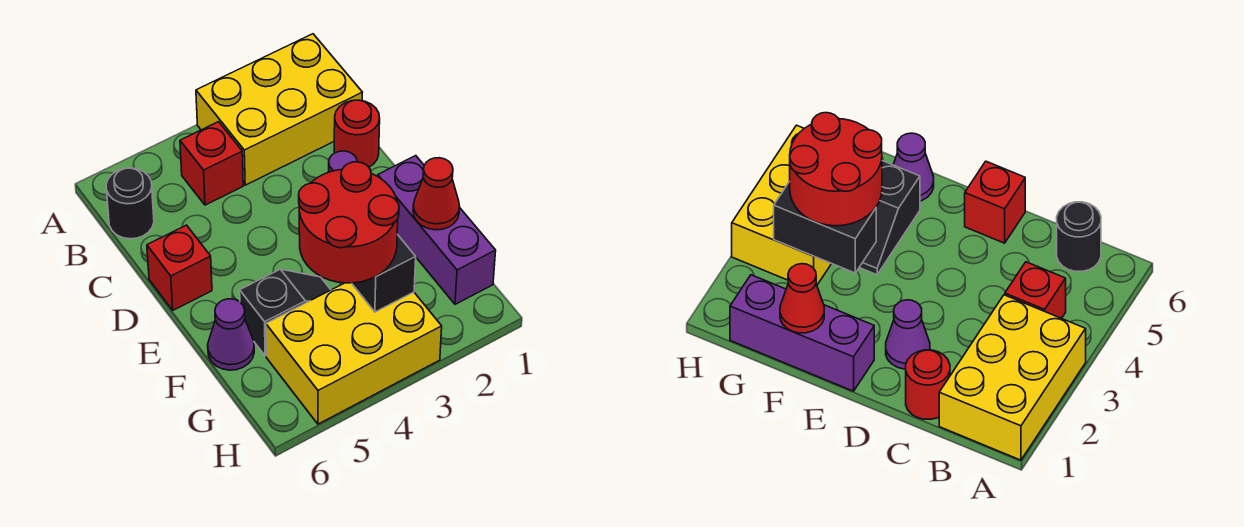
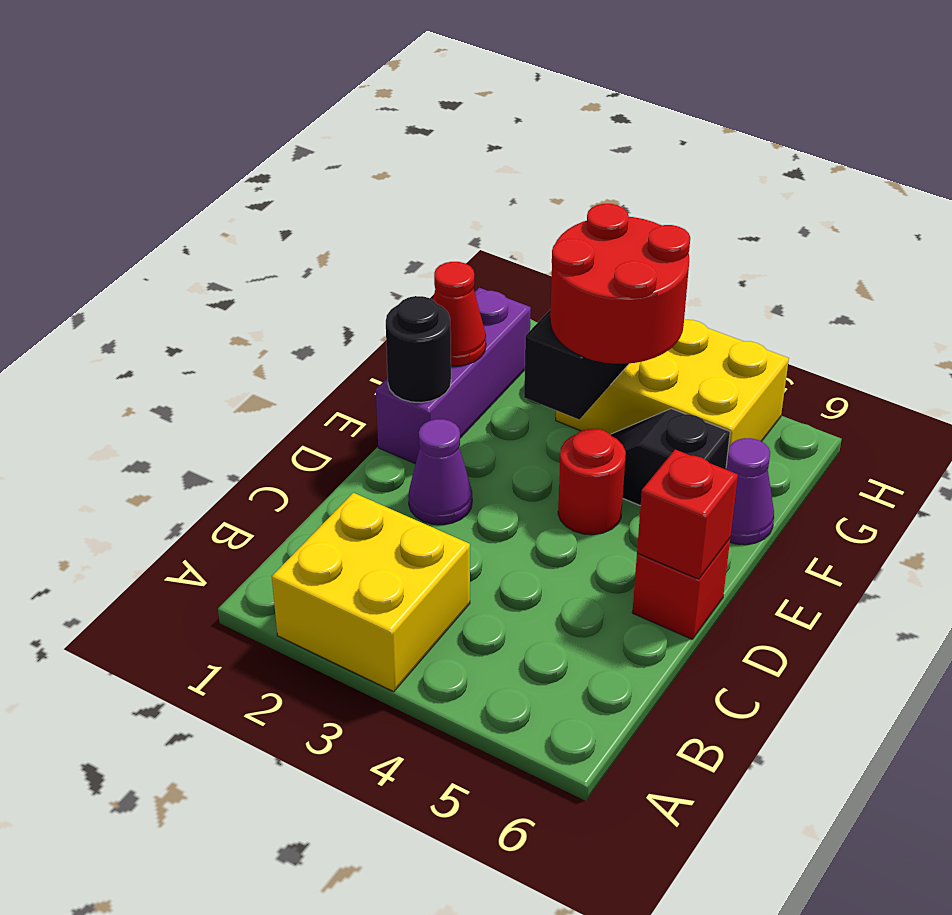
yellow 2x3 brick [196,34,362,185] -> yellow 2x2 brick [272,493,470,692]
red 1x1 brick [180,122,243,205] -> red 1x1 brick moved to [637,450,738,579]
black 1x1 round brick [106,168,154,239] -> black 1x1 round brick moved to [386,296,451,403]
red 1x1 round brick [334,100,380,167] -> red 1x1 round brick moved to [558,429,626,535]

